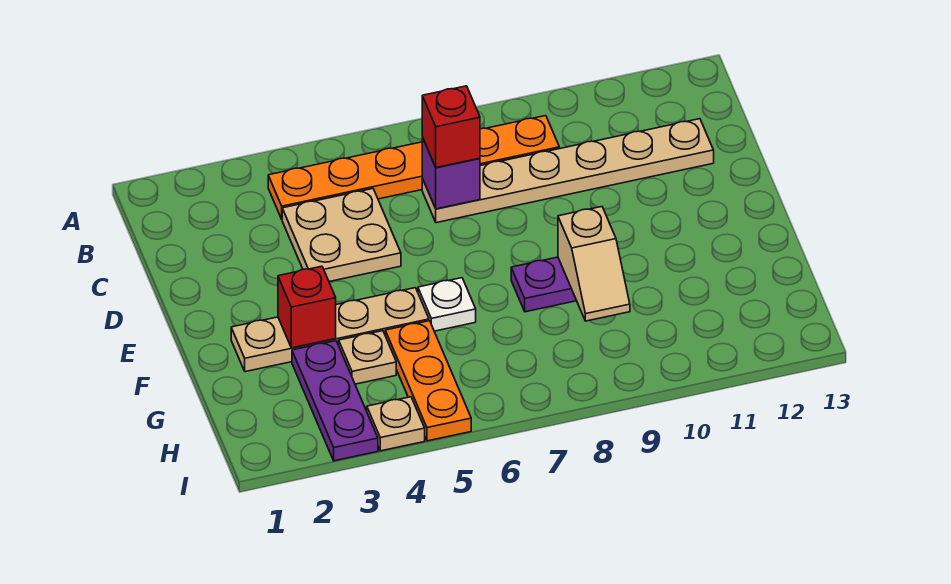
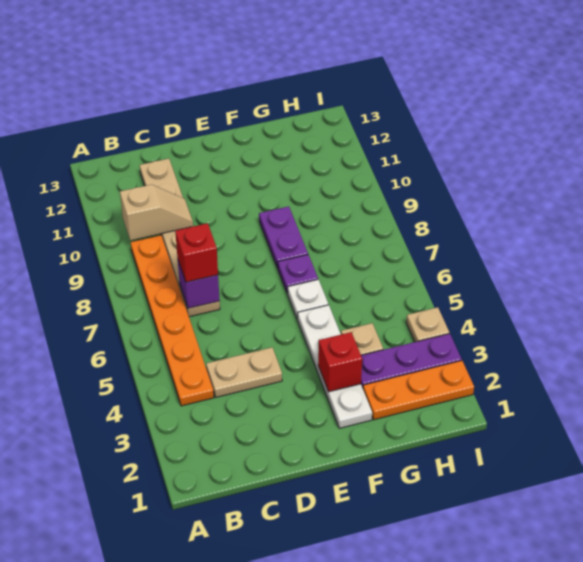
tan 2x2 plate [282,189,401,282] -> tan 1x2 plate [206,347,282,397]
tan 1x4 plate [231,288,429,372] -> white 1x4 plate [297,305,372,428]
none -> purple 1x1 plate [278,255,318,294]
tan 1x2 slope [558,207,630,321] -> tan 1x2 slope moved to [120,184,193,241]
orange 1x3 plate [385,321,471,441] -> orange 1x3 plate moved to [363,361,474,420]

